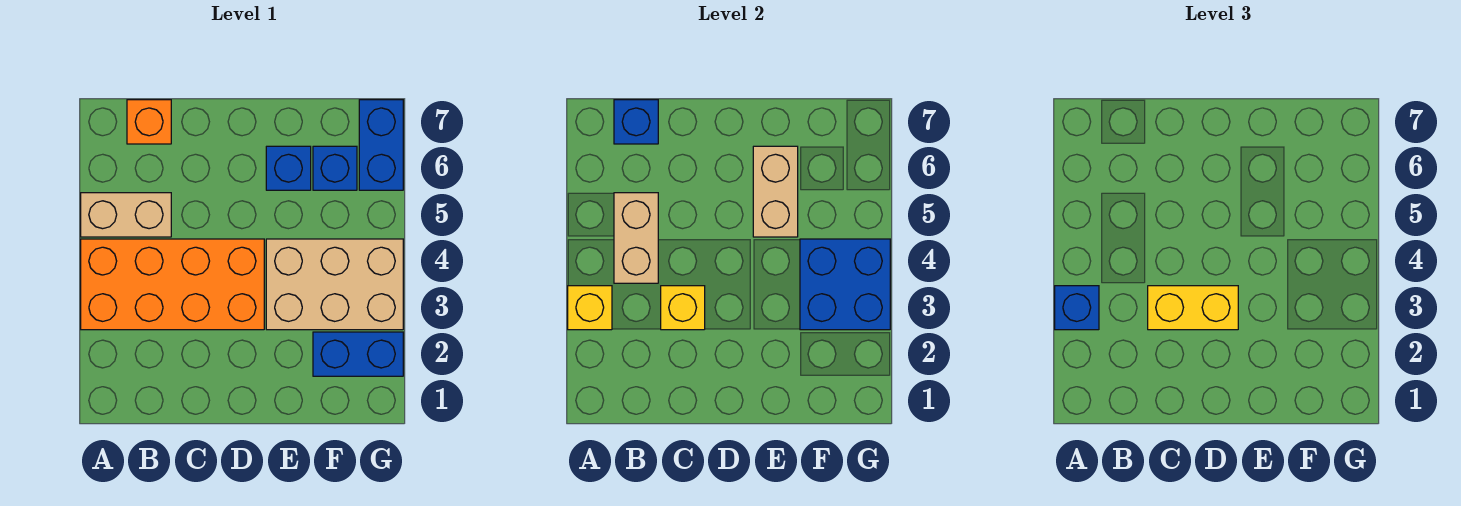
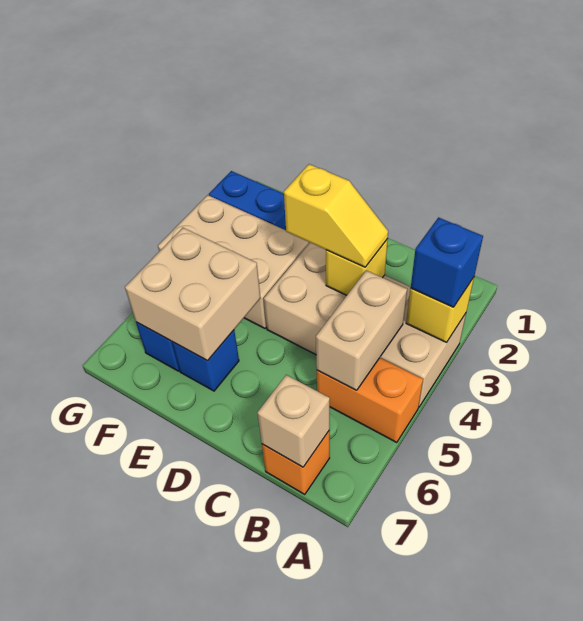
orange 2x4 brick [81,239,264,330] -> tan 2x4 brick [264,243,466,407]
tan 1x2 brick [81,193,171,237] -> orange 1x2 brick [317,358,423,442]
blue 1x1 brick [614,100,658,144] -> tan 1x1 brick [257,375,330,467]
yellow 1x2 brick [1148,286,1238,330] -> yellow 1x2 slope [284,164,388,267]
tan 1x2 brick [753,146,798,237] -> tan 2x2 brick [125,228,260,361]
blue 2x2 brick [800,239,890,330] -> none
blue 1x2 brick [359,100,403,190] -> none

